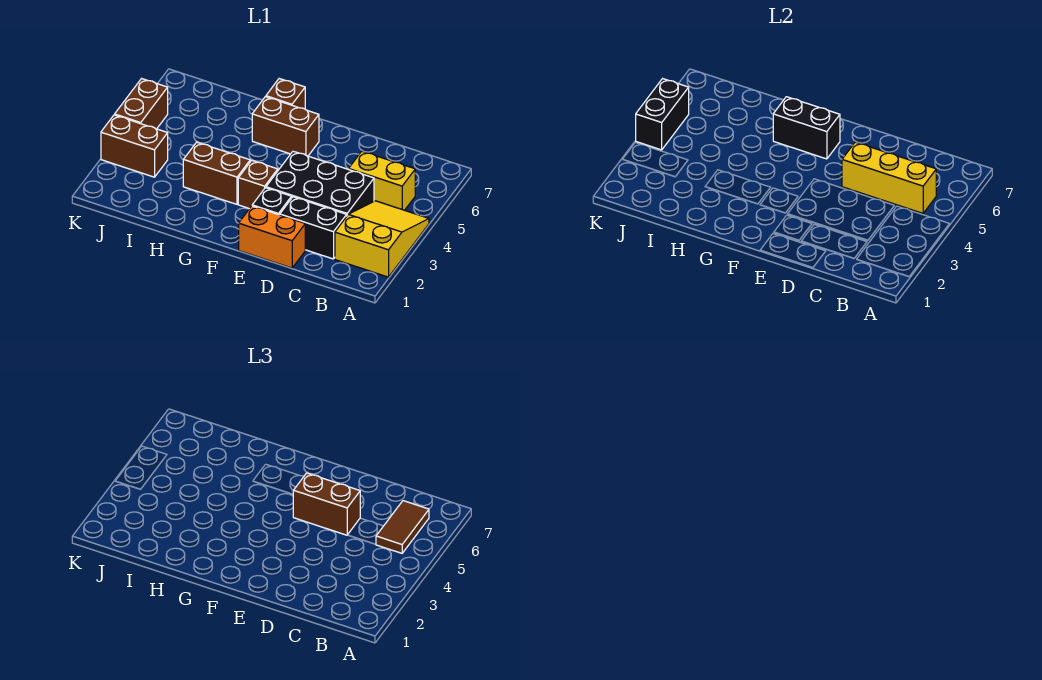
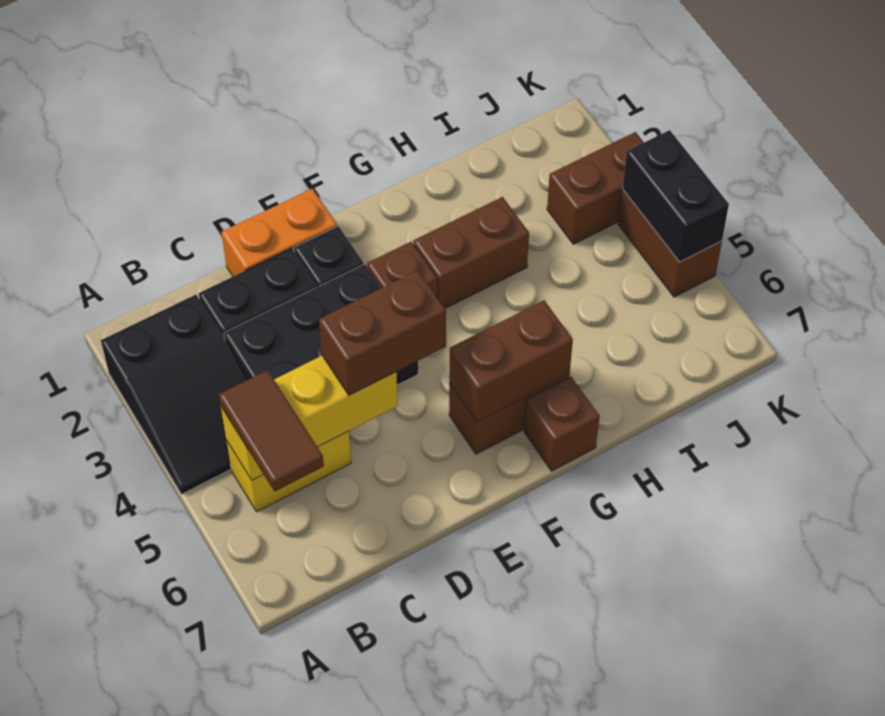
yellow 2x3 slope [335,201,429,277] -> black 2x3 slope [101,295,245,494]
black 1x2 brick [773,97,840,159] -> brown 1x2 brick [449,300,573,422]

